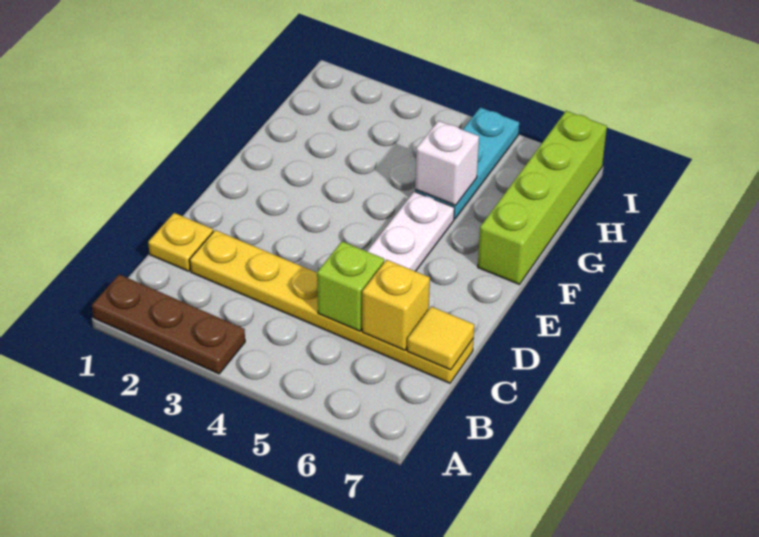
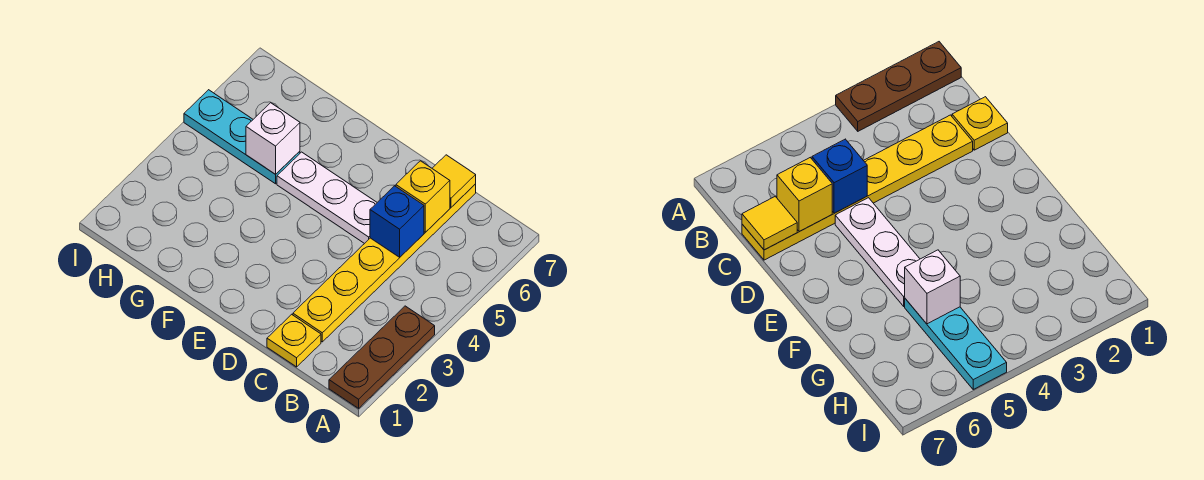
lime 1x1 brick [317,241,384,331] -> blue 1x1 brick [370,186,424,257]
lime 1x4 brick [478,111,607,284] -> none

